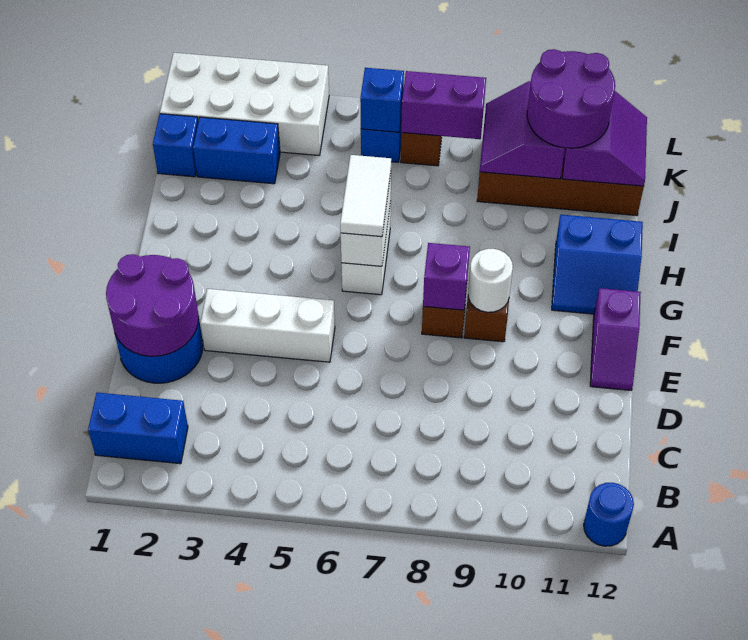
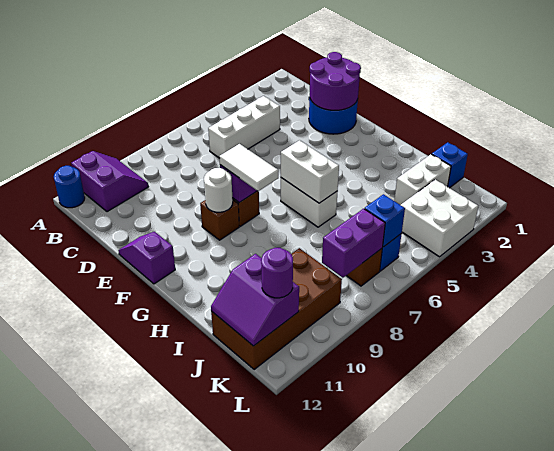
blue 1x2 brick [88,393,188,464] -> none
white 1x3 brick [200,289,335,362] -> white 1x3 brick moved to [208,96,280,158]
white 1x2 tile [340,155,391,237] -> white 1x2 tile moved to [219,144,278,191]
blue 2x2 slope [552,215,643,314] -> none
blue 1x2 brick [193,117,280,184] -> white 1x2 brick [394,154,451,205]
purple 2x2 slope [480,81,565,179] -> purple 2x2 slope moved to [71,151,148,212]
purple 2x2 round brick [527,49,615,148] -> purple 1x1 round brick [261,248,293,298]
white 2x4 brick [160,53,329,155] -> white 2x2 brick [401,180,478,257]

